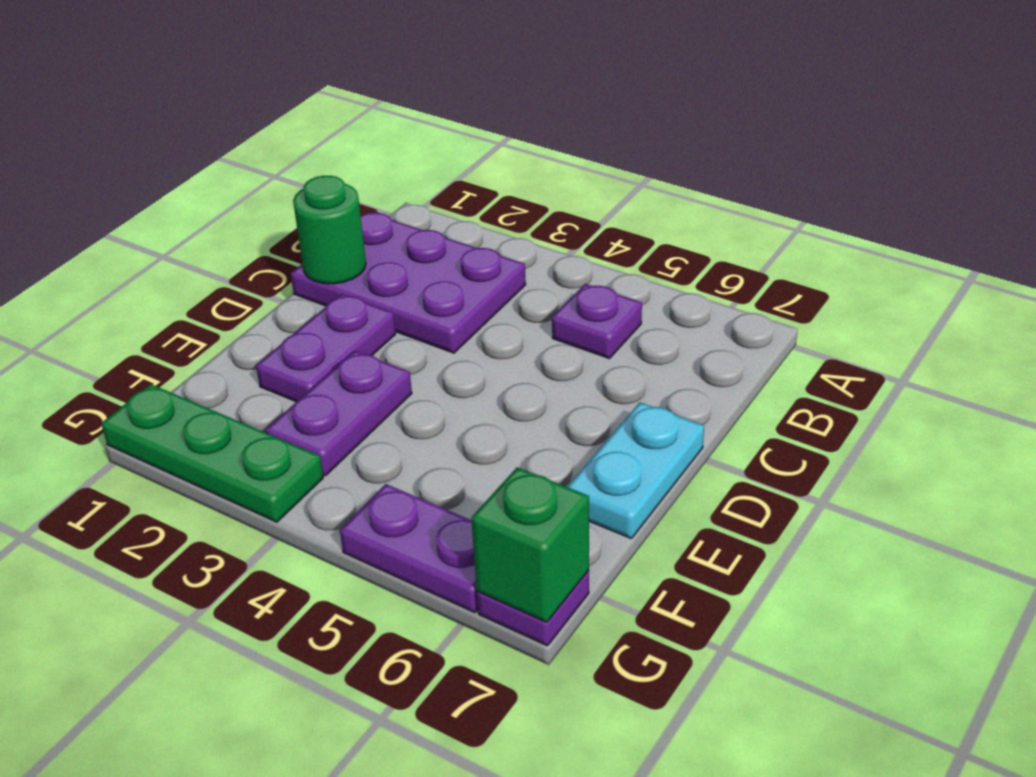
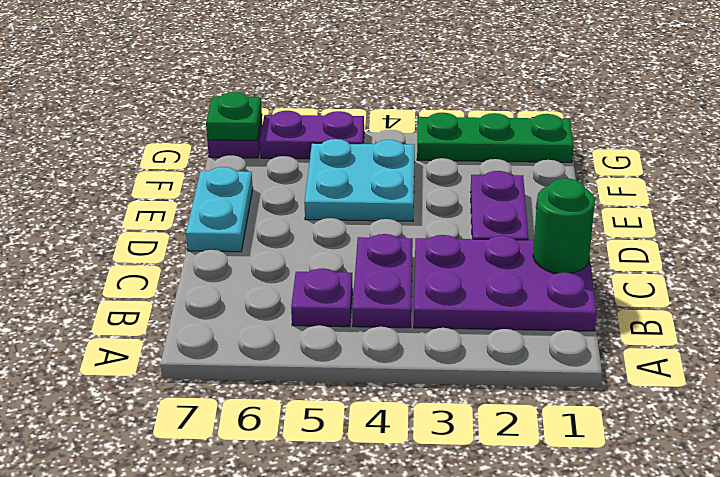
purple 1x2 plate [265,351,412,476] -> purple 1x2 plate moved to [352,234,413,328]
none -> cyan 2x2 plate [304,139,415,221]
green 1x1 brick [471,467,589,622] -> green 1x1 plate [206,92,262,141]

